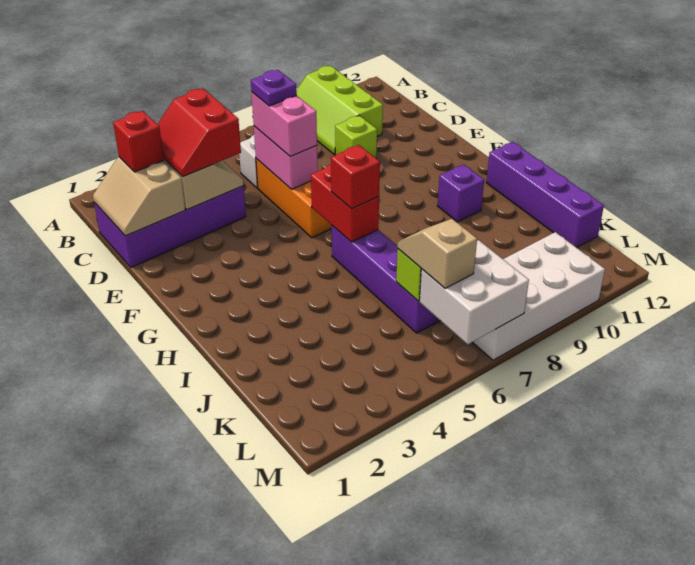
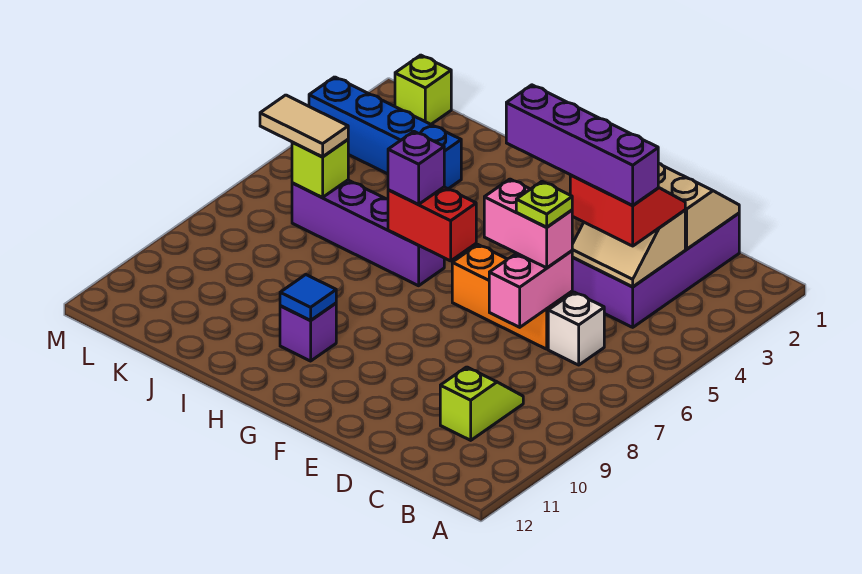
lime 2x3 slope [296,66,383,155] -> lime 1x2 slope [440,367,523,440]
red 1x1 brick [113,111,164,172] -> none
pink 1x2 brick [254,126,318,189] -> pink 1x2 brick turned to [489,251,572,327]
purple 1x1 plate [251,70,297,106] -> lime 1x1 plate [516,182,572,227]
lime 1x1 brick [335,116,377,158] -> lime 1x1 brick moved to [395,55,451,124]
red 1x1 brick [331,145,380,209] -> purple 1x1 brick [388,132,444,204]
none -> blue 1x1 tile [280,275,336,320]
purple 1x4 brick [486,142,604,248] -> purple 1x4 brick moved to [506,85,658,205]
none -> blue 1x4 brick [309,77,461,189]
tan 1x2 slope [398,219,477,288] -> tan 1x2 tile [260,95,348,157]
white 2x2 brick [420,240,529,344] -> none
white 2x4 brick [472,232,605,360] -> none

